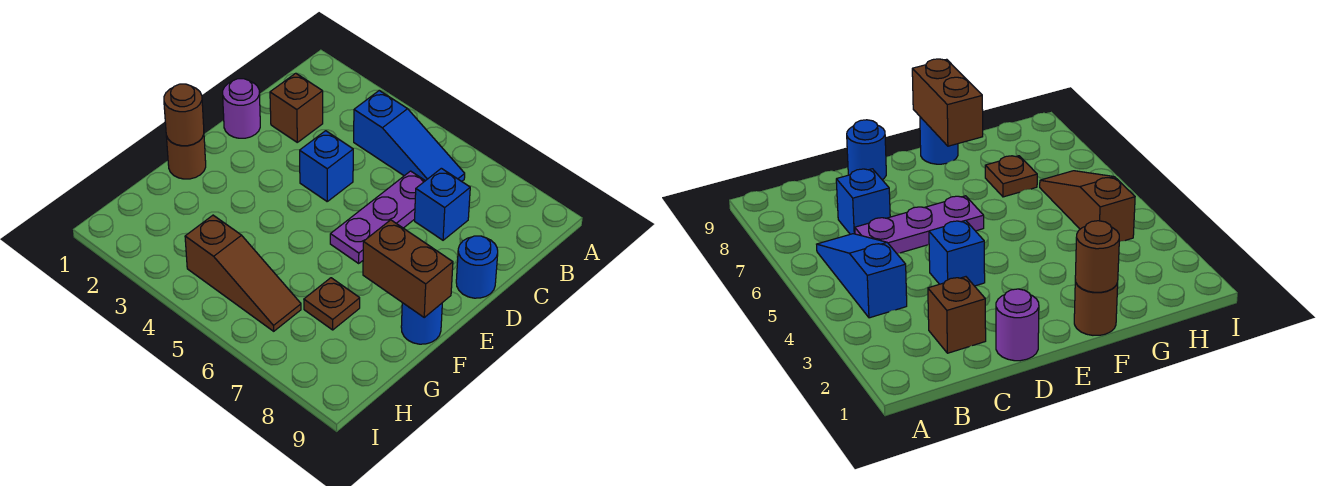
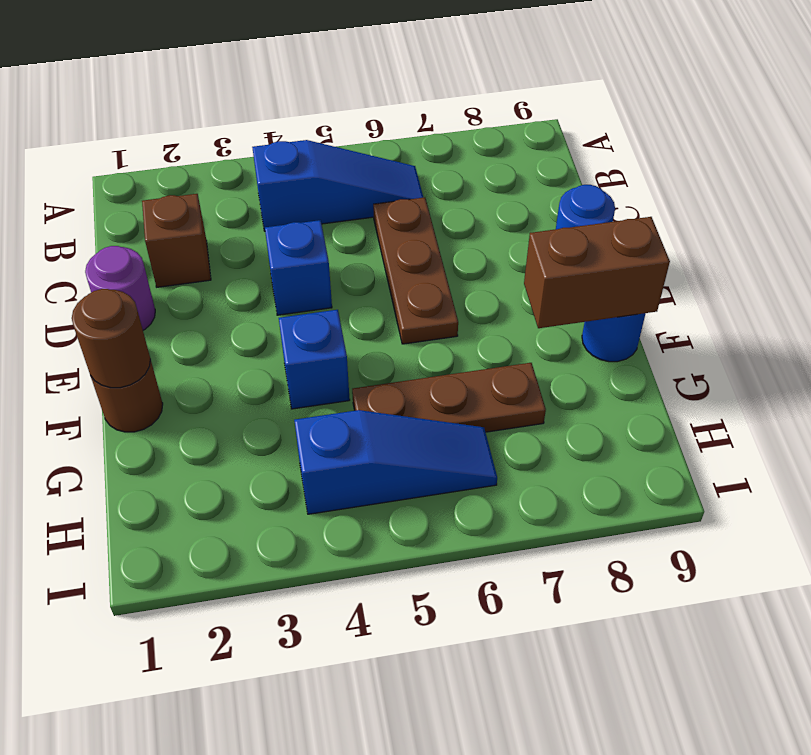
purple 1x3 plate [330,171,425,263] -> brown 1x3 plate [373,197,458,344]
blue 1x1 brick [415,168,470,240] -> blue 1x1 brick moved to [279,310,350,409]
brown 1x1 plate [304,278,360,330] -> brown 1x3 plate [352,363,546,432]
brown 1x3 slope [185,215,301,331] -> blue 1x3 slope [294,410,497,514]

